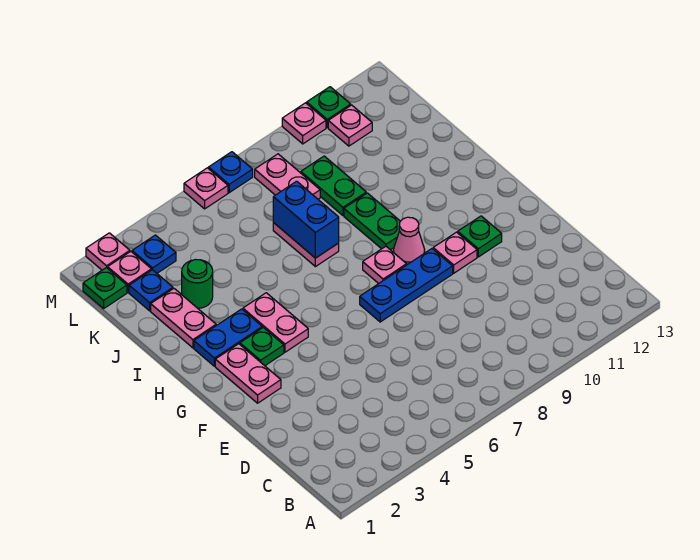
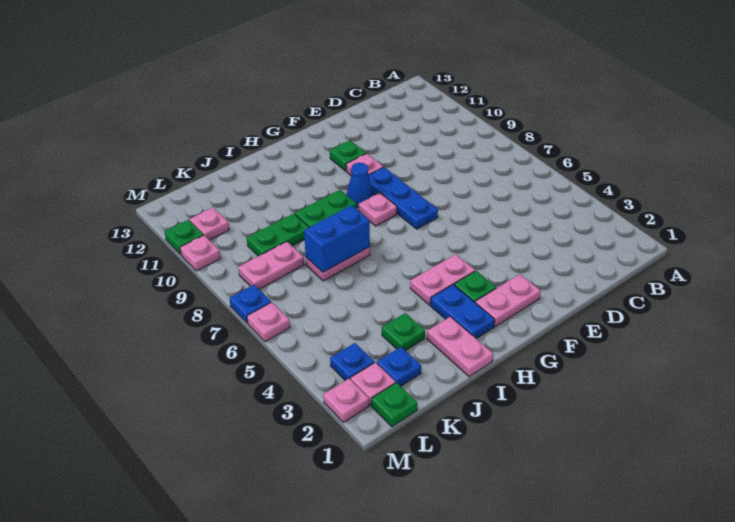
pink 1x1 cone [394,217,425,265] -> blue 1x1 cone [347,163,374,208]
pink 1x2 plate [151,289,216,348] -> pink 1x2 plate turned to [427,317,493,377]
green 1x1 round brick [182,260,213,308] -> green 1x1 plate [382,313,425,351]

